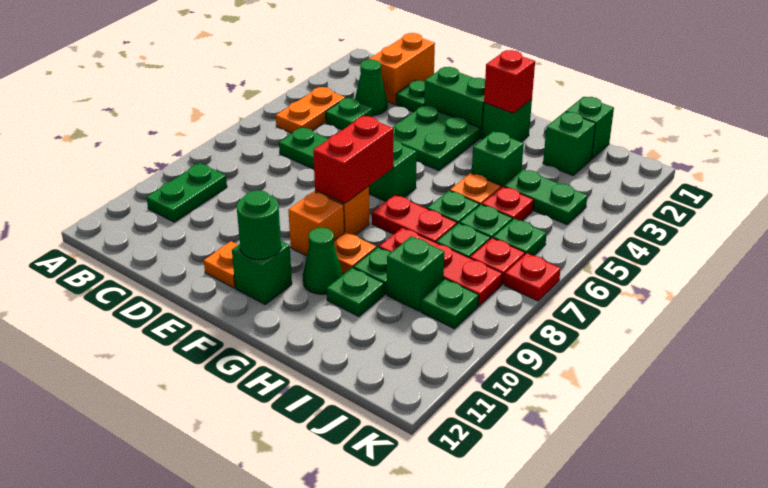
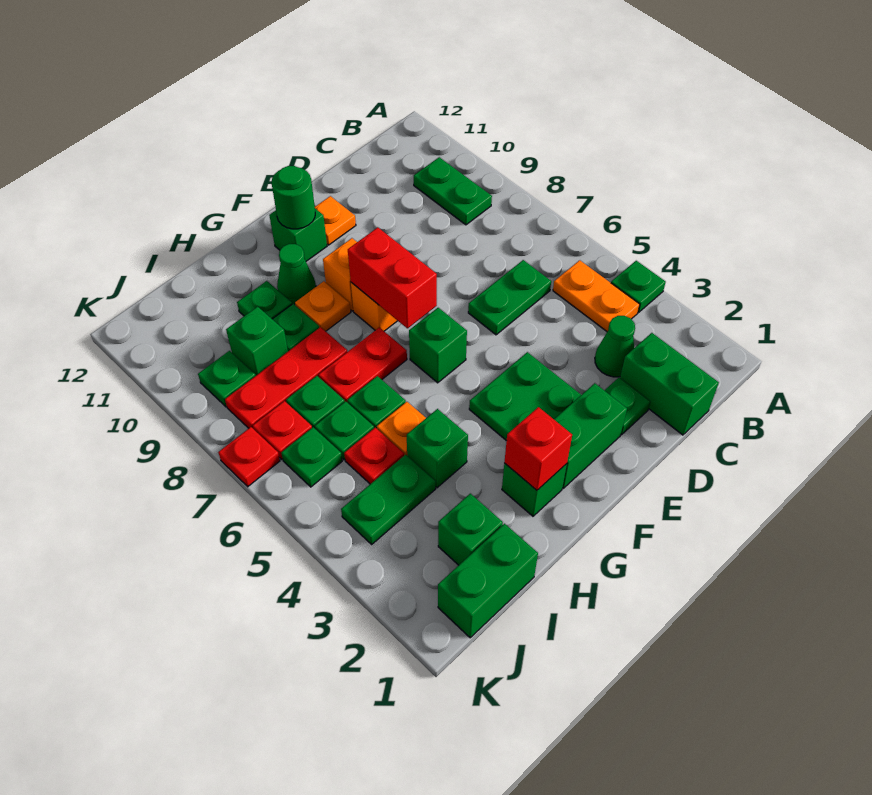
orange 1x2 brick [369,33,435,105] -> green 1x2 brick [620,333,719,435]
green 1x1 plate [326,98,373,130] -> green 1x1 plate moved to [611,261,666,312]
green 1x1 brick [566,97,614,159] -> green 1x2 brick [438,524,538,638]

